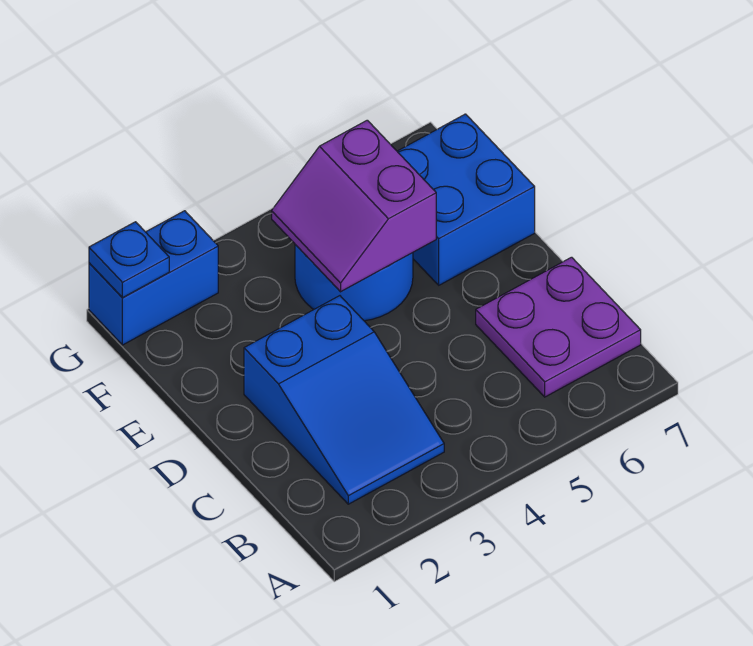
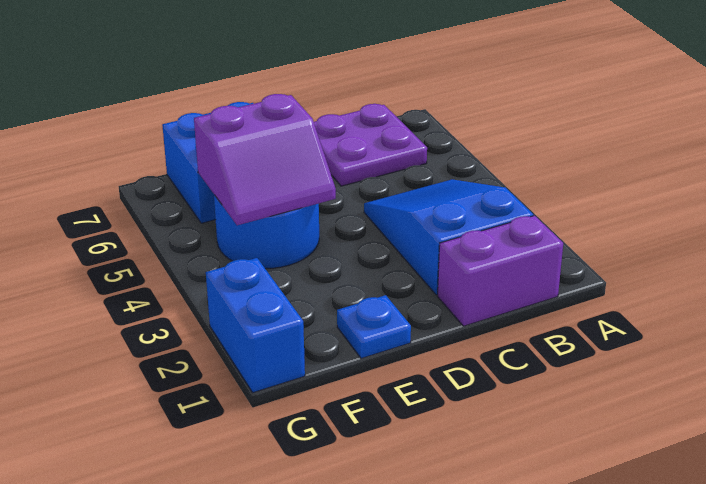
none -> purple 1x2 brick [438,216,563,326]
blue 2x3 slope [244,296,444,504] -> blue 2x3 slope turned to [364,179,533,295]
blue 1x1 plate [89,222,169,298] -> blue 1x1 plate moved to [337,295,411,359]

